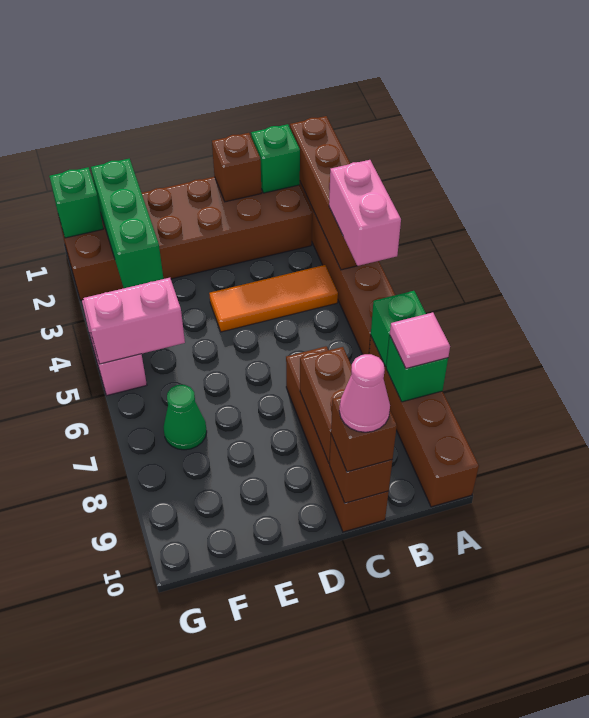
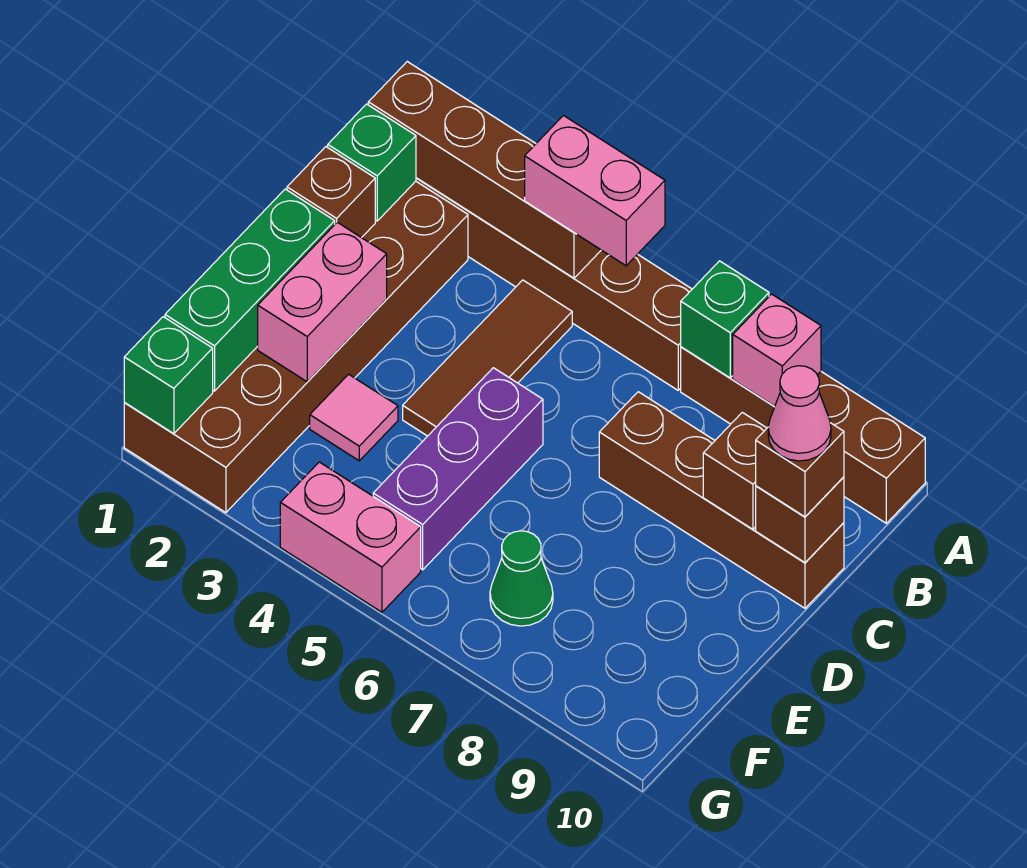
green 1x1 brick [386,336,448,402] -> pink 1x1 brick [733,294,821,406]
pink 1x1 tile [390,312,450,369] -> pink 1x1 tile moved to [310,374,398,461]
orange 1x3 tile [209,265,338,332] -> brown 1x3 tile [403,280,572,436]
brown 1x2 brick [300,347,352,463] -> brown 1x1 brick [703,412,767,529]
none -> purple 1x3 brick [373,368,543,570]
green 1x3 brick [91,159,163,288] -> green 1x3 brick turned to [165,189,335,391]
pink 1x2 brick [83,278,185,364] -> pink 1x2 brick moved to [258,222,387,382]

